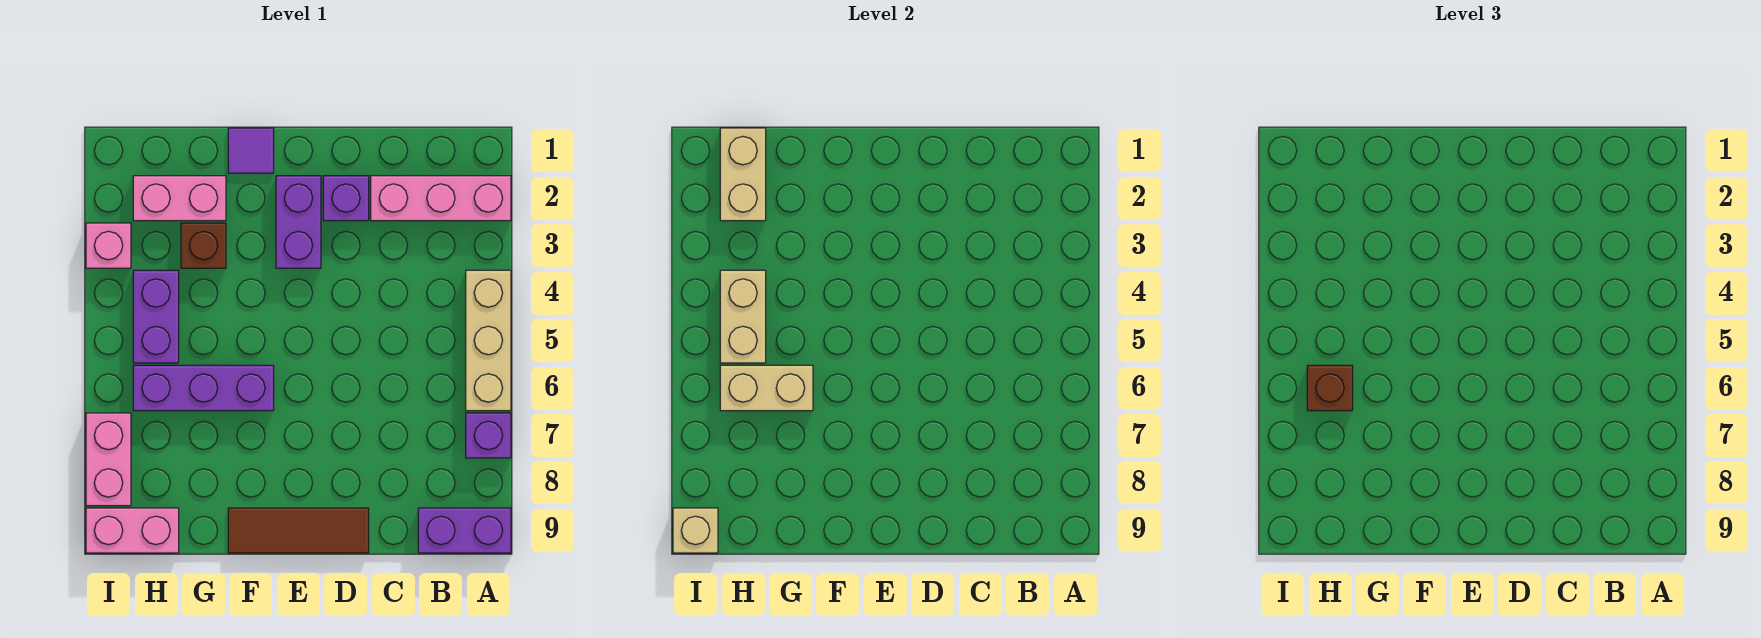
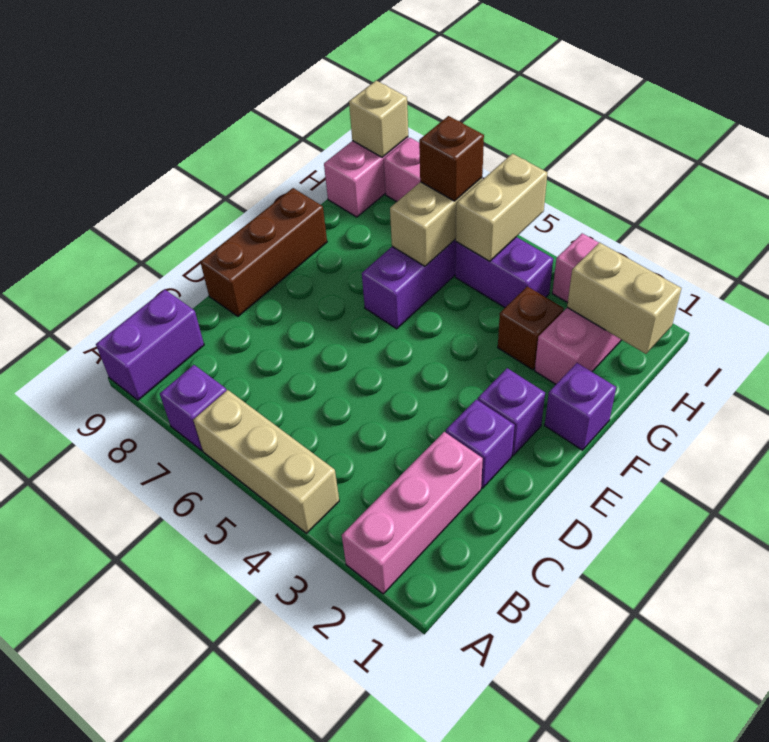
brown 1x3 tile [228,508,369,553] -> brown 1x3 brick [200,188,327,316]
purple 1x2 brick [276,176,321,268] -> purple 1x1 brick [478,368,545,455]
purple 1x1 tile [228,128,274,173] -> purple 1x1 brick [545,363,616,450]
tan 1x2 brick [720,270,766,363] -> tan 1x2 brick turned to [456,154,547,261]

